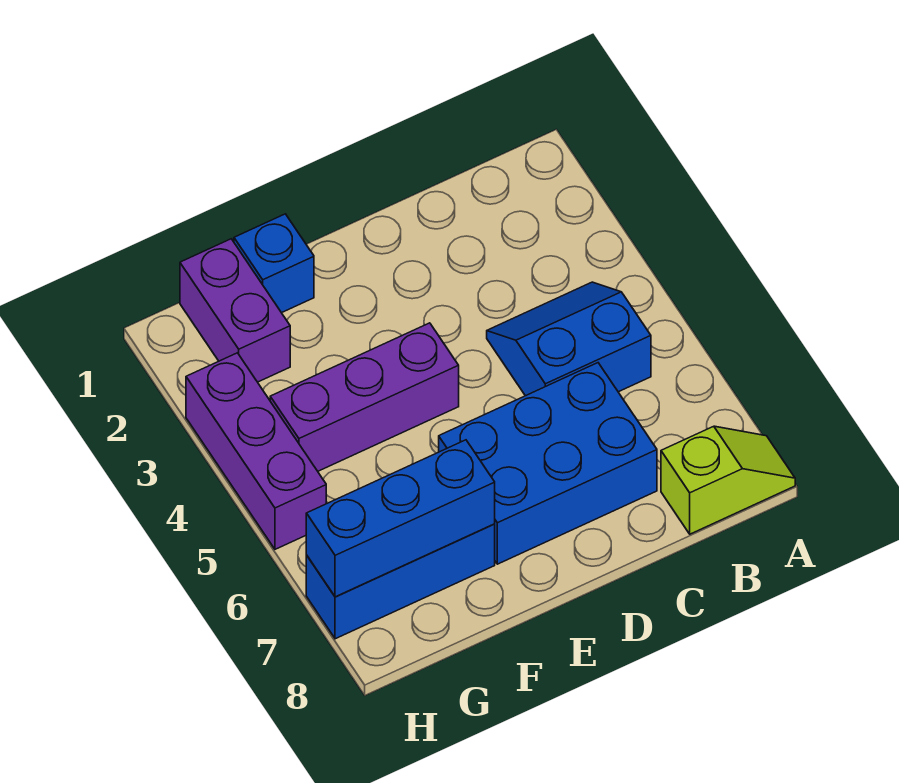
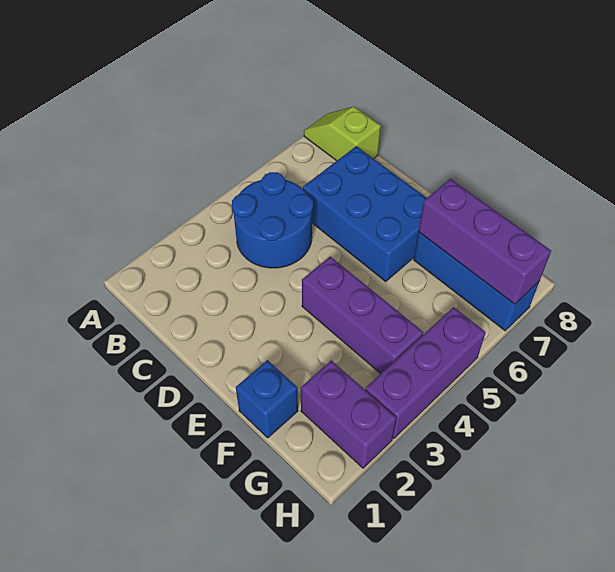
blue 2x2 slope [487,282,651,396] -> blue 2x2 round brick [232,172,313,268]
blue 1x3 brick [306,440,495,597] -> purple 1x3 brick [419,179,551,304]
purple 1x2 brick [180,239,290,382] -> purple 1x2 brick turned to [301,360,397,468]

